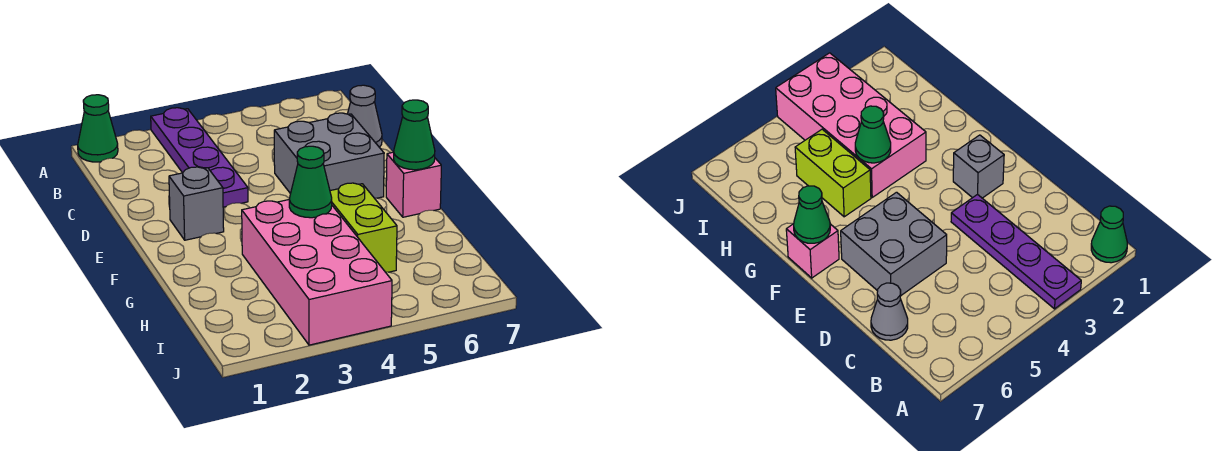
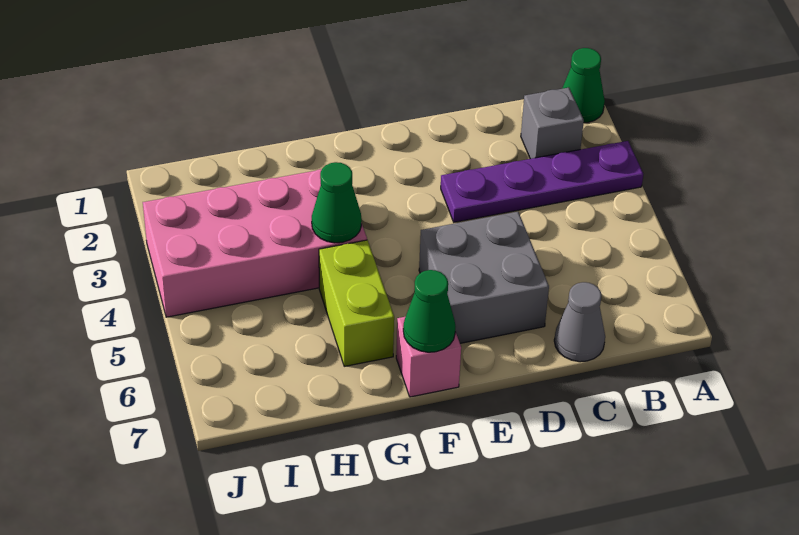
grey 1x1 brick [169,167,224,240] -> grey 1x1 brick moved to [521,88,584,159]
lime 1x2 brick [330,183,397,272] -> lime 1x2 brick turned to [319,240,394,366]

